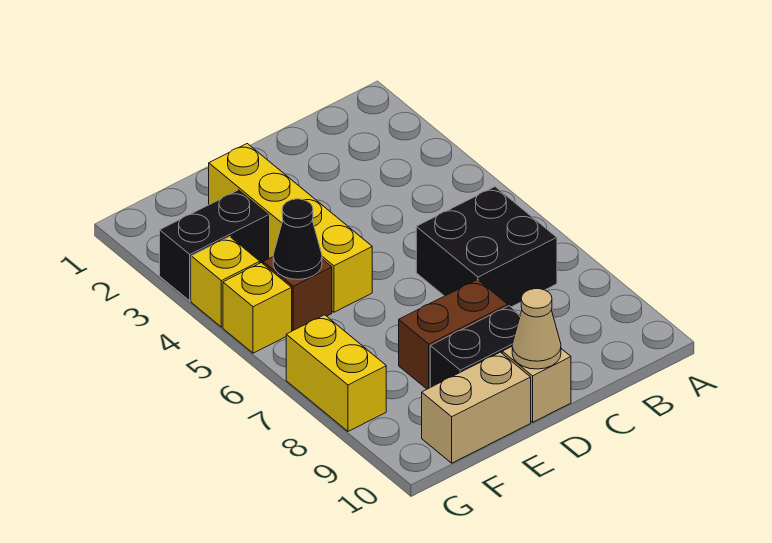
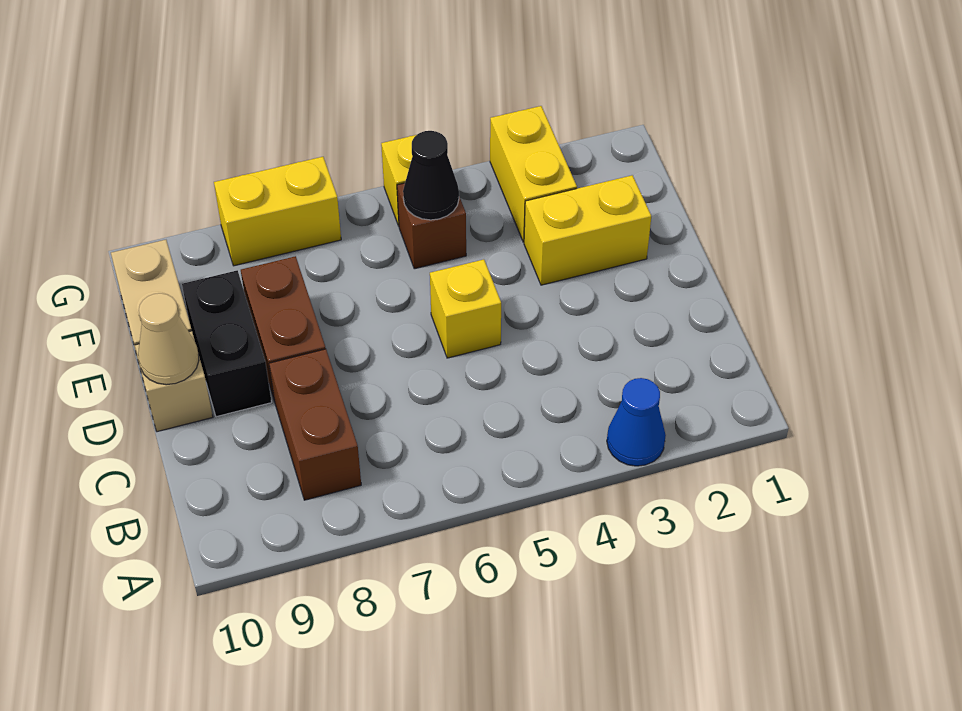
none -> blue 1x1 cone [607,378,666,466]
black 2x2 brick [416,187,557,307] -> none
none -> brown 1x2 brick [269,349,361,500]
yellow 1x4 brick [209,144,372,312] -> yellow 1x2 brick [524,175,651,285]
black 1x2 brick [160,190,269,301] -> yellow 1x2 brick [490,106,577,242]
yellow 1x1 brick [191,237,260,327] -> yellow 1x1 brick moved to [430,259,501,358]

